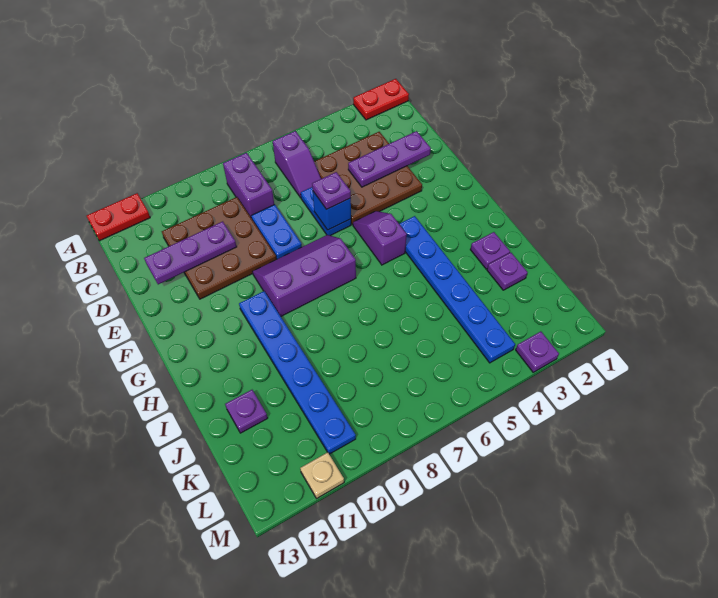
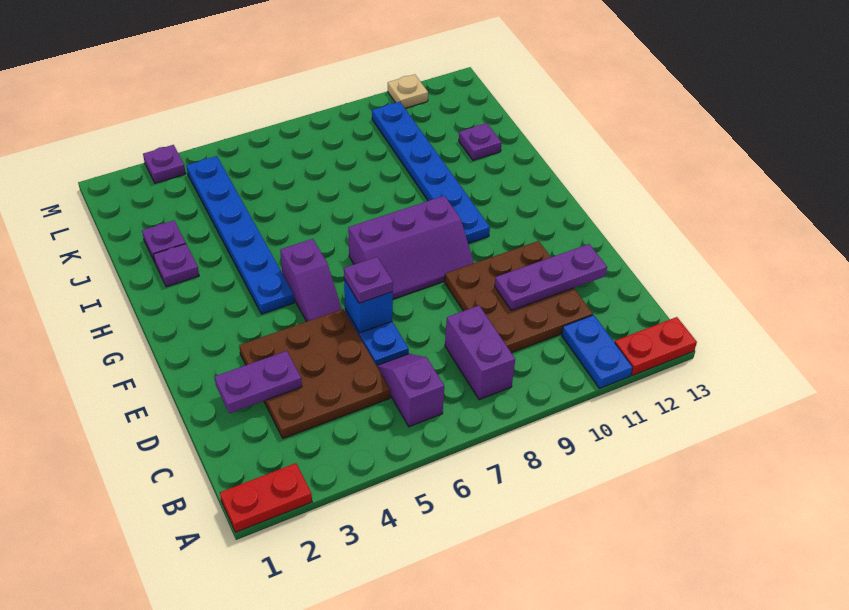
purple 1x3 plate [348,131,431,187] -> purple 1x2 plate [215,351,302,413]
blue 1x2 plate [251,204,302,259] -> blue 1x2 plate moved to [562,315,633,388]

